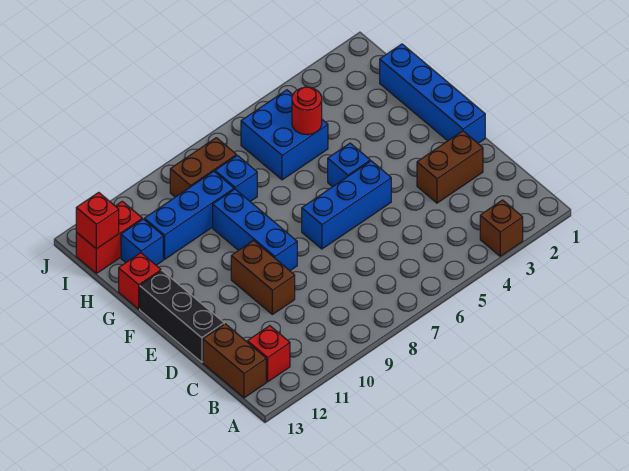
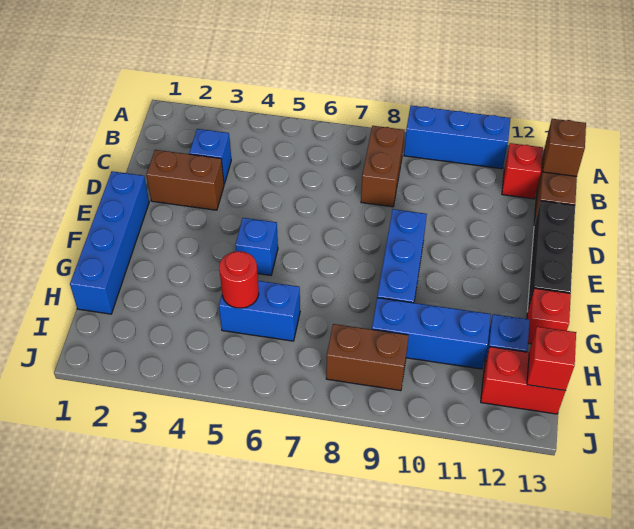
brown 1x1 brick [480,200,523,256] -> brown 1x1 brick moved to [543,119,586,176]
brown 1x2 brick [231,241,295,314] -> brown 1x2 brick moved to [361,126,405,207]
blue 1x3 brick [302,161,391,249] -> blue 1x3 brick moved to [404,105,511,169]
blue 2x2 brick [241,90,328,180] -> blue 1x2 brick [219,281,300,341]
blue 1x1 brick [215,155,257,201] -> blue 1x1 brick moved to [189,129,231,184]

